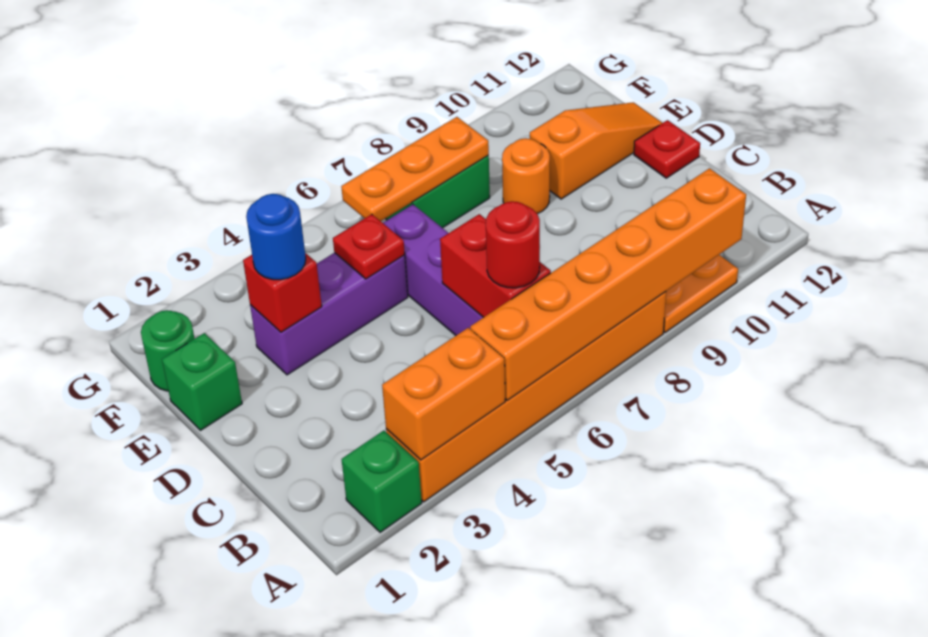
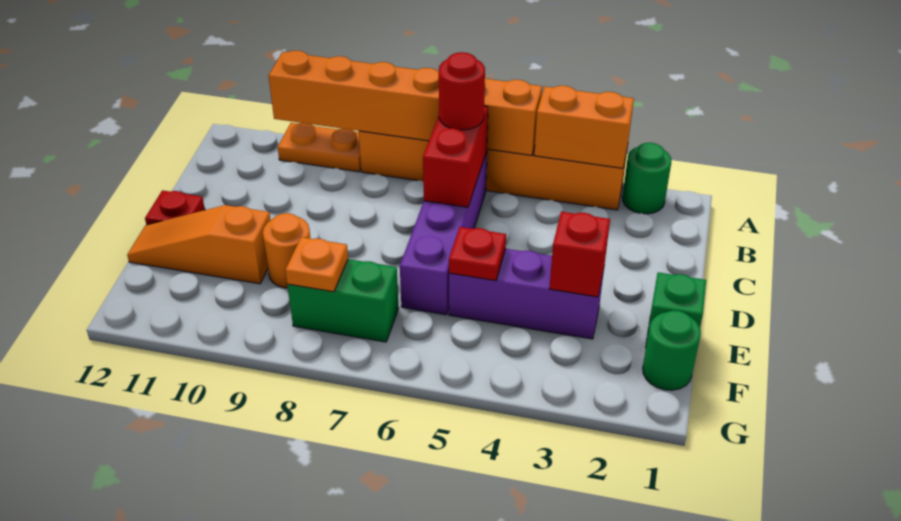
green 1x1 brick [342,431,422,532] -> green 1x1 round brick [622,143,671,214]
blue 1x1 round brick [246,194,306,280] -> none
orange 1x3 plate [341,117,489,221] -> orange 1x1 plate [285,237,348,292]

